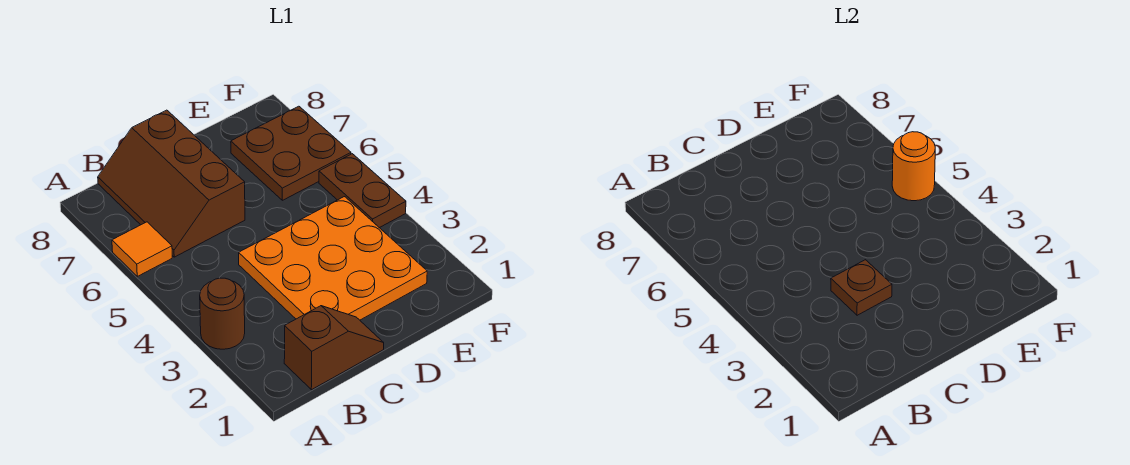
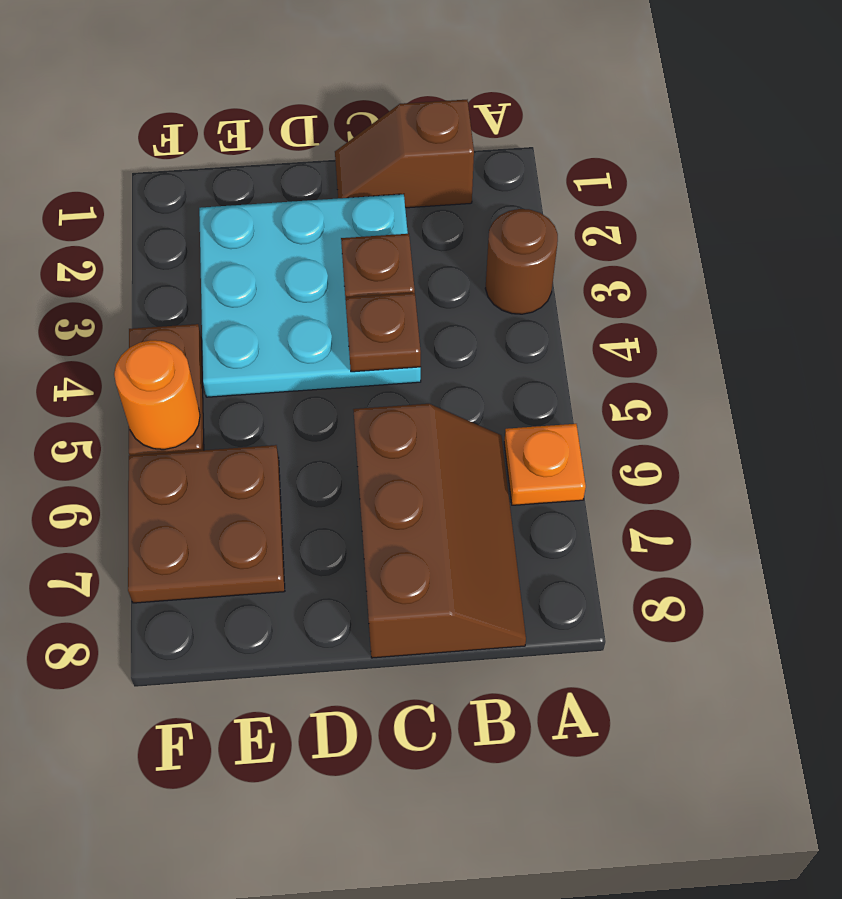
orange 1x1 tile [112,222,172,276] -> orange 1x1 plate [504,424,586,505]
orange 3x3 plate [239,197,427,320] -> cyan 3x3 plate [199,194,421,397]
none -> brown 1x1 plate [345,293,421,372]

